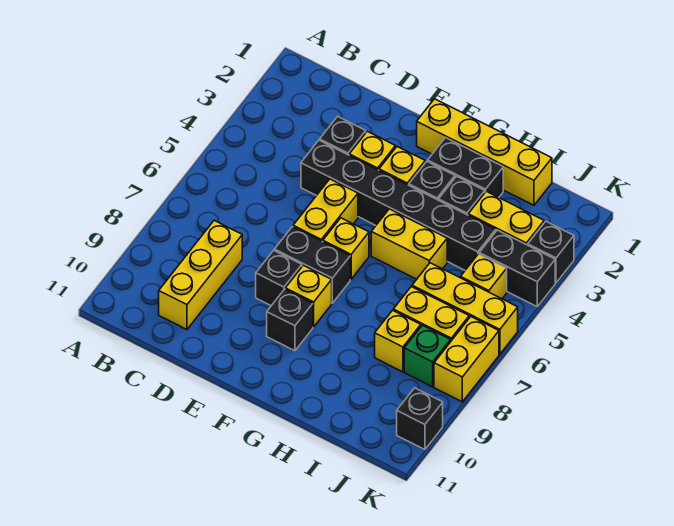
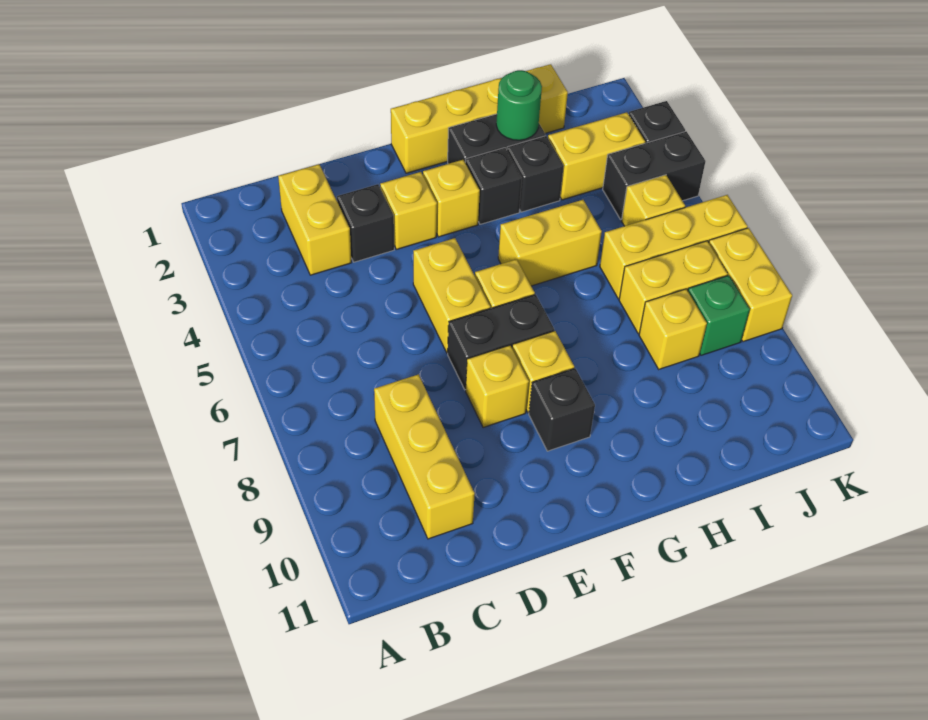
none -> yellow 1x2 brick [278,164,351,275]
black 1x6 brick [301,140,496,270] -> none
black 1x1 brick [256,250,302,306] -> yellow 1x1 brick [466,345,529,428]
none -> green 1x1 round brick [496,70,542,140]
black 1x1 brick [397,388,443,449] -> none

